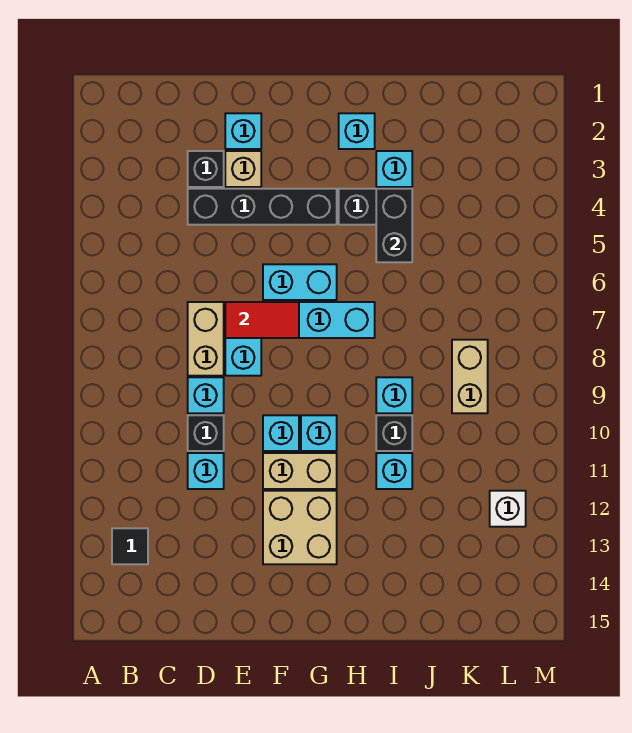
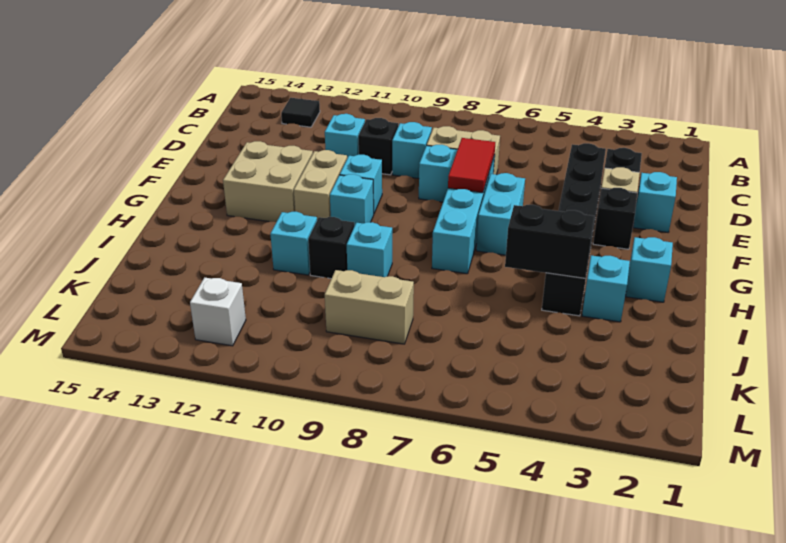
none -> black 1x1 brick [593,188,637,249]

